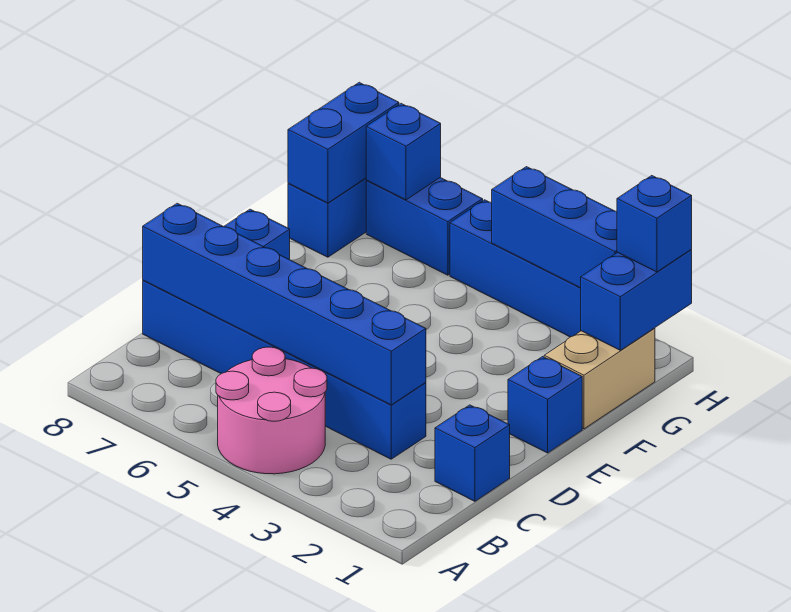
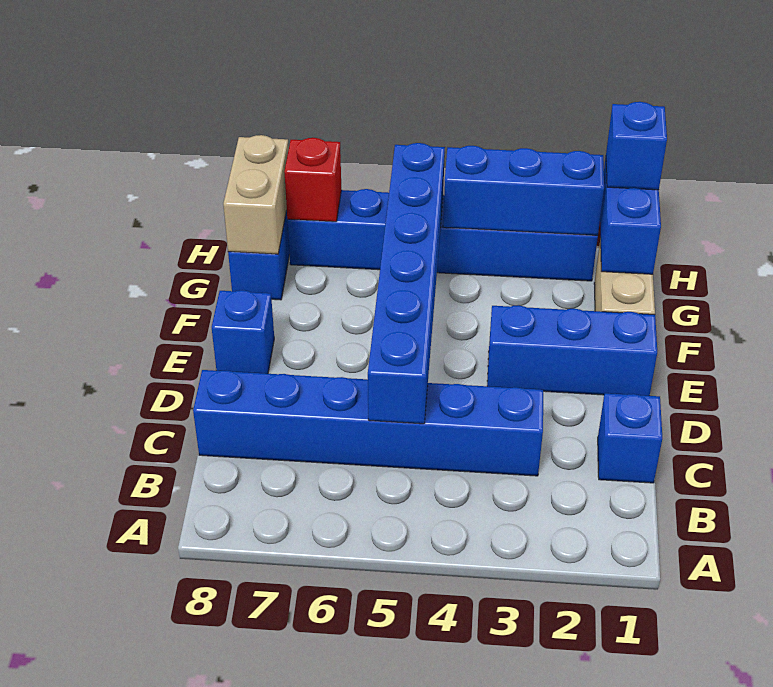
pink 2x2 round brick [216,347,327,474] -> none
blue 1x6 brick [143,203,426,405] -> blue 1x6 brick turned to [368,143,445,424]
blue 1x1 brick [508,357,582,453] -> blue 1x3 brick [487,305,657,396]
blue 1x2 brick [288,82,399,203] -> tan 1x2 brick [223,135,289,254]
blue 1x1 brick [366,104,441,200] -> red 1x1 brick [284,138,341,222]

